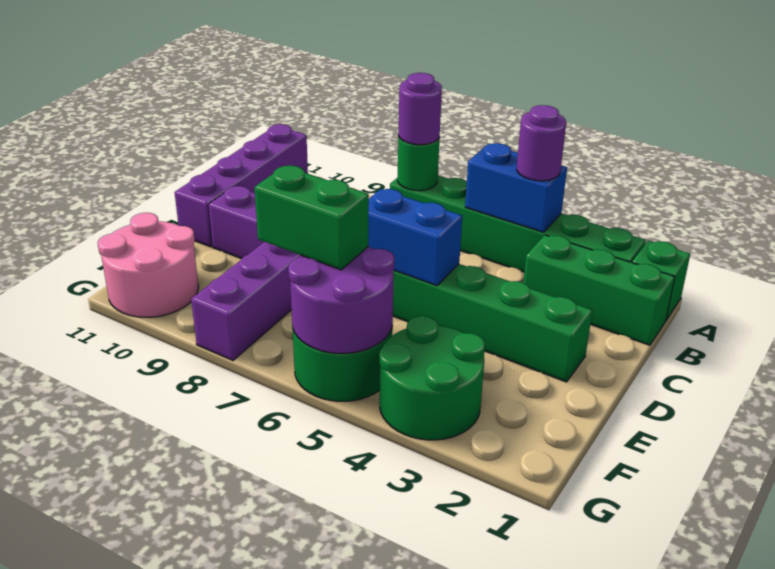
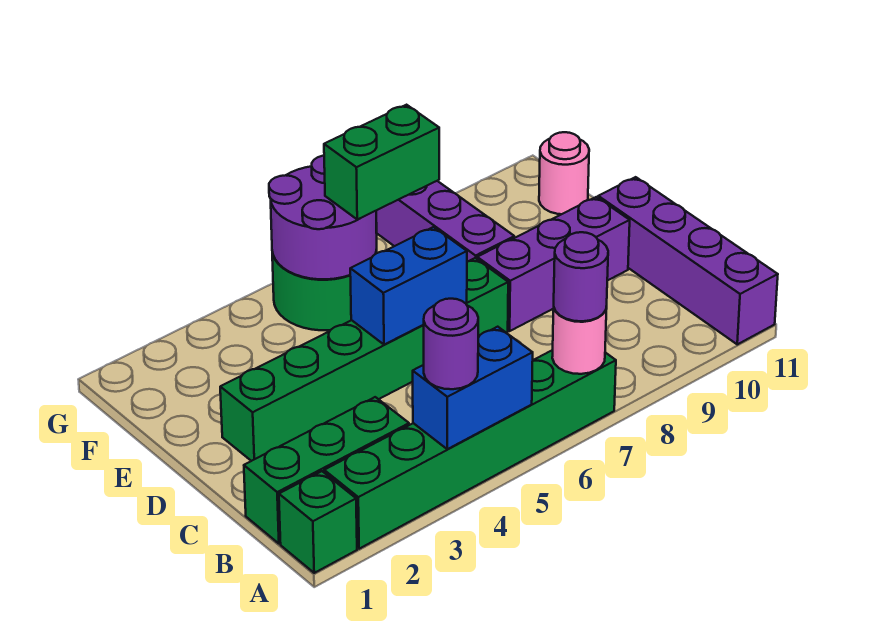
green 1x1 round brick [398,136,440,191] -> pink 1x1 round brick [552,306,607,374]
green 2x2 round brick [379,316,485,440] -> none
pink 2x2 round brick [98,213,198,317] -> pink 1x1 round brick [539,132,589,214]

